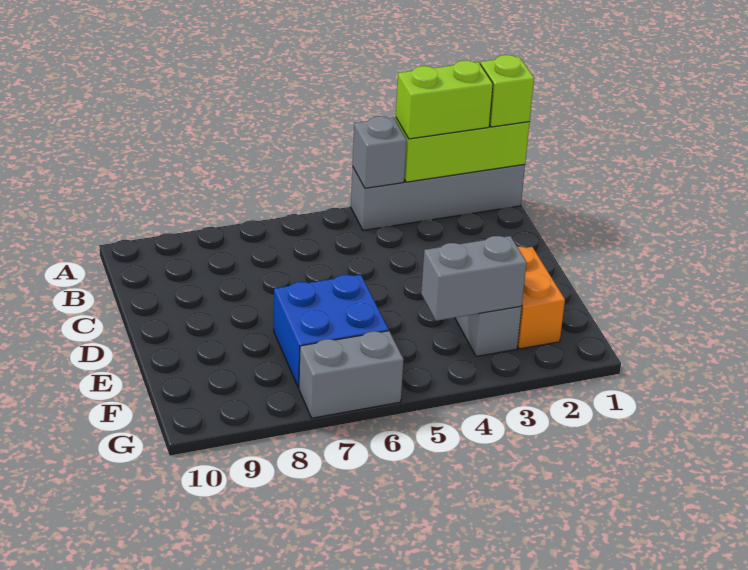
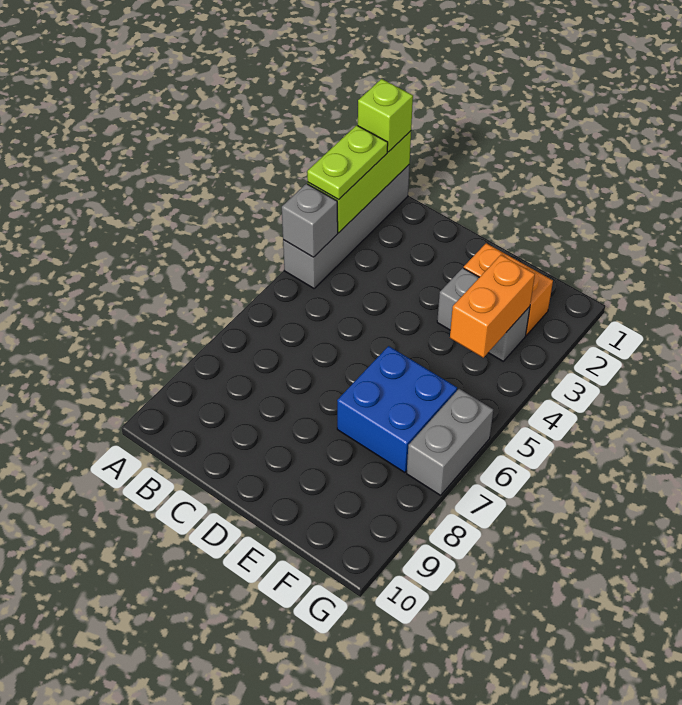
lime 1x2 brick [396,60,493,139] -> lime 1x2 plate [307,125,388,200]
grey 1x2 brick [421,236,527,321] -> orange 1x2 brick [450,255,535,358]

